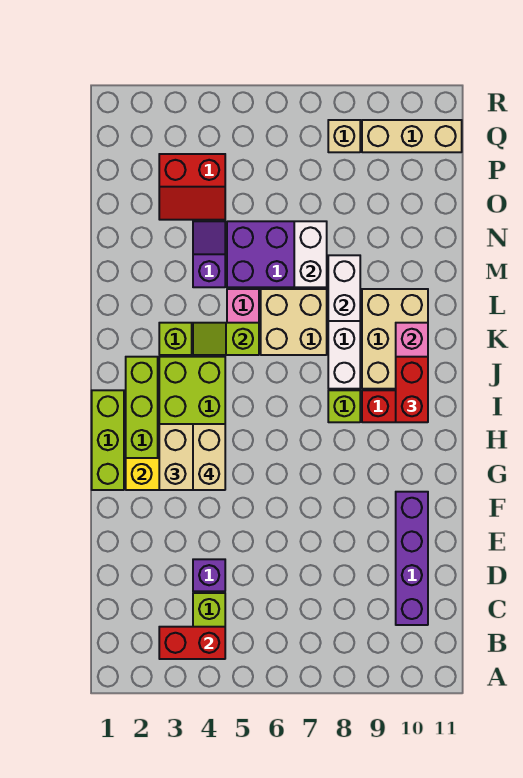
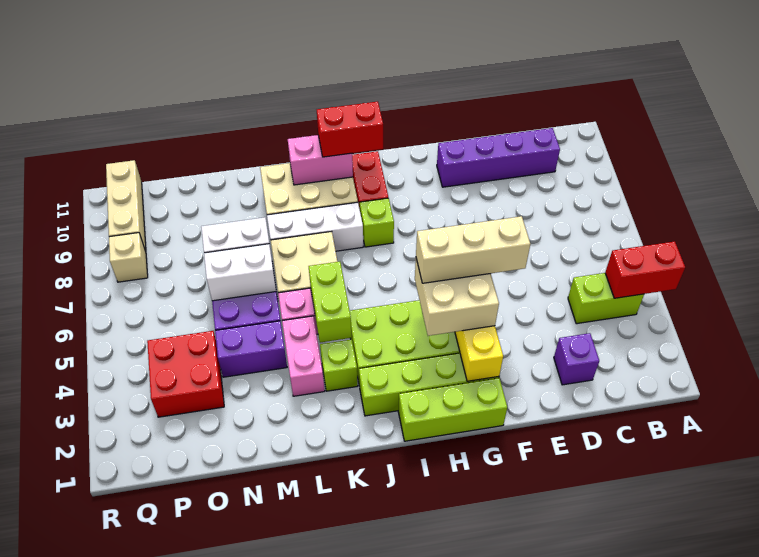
red 1x2 brick [159,627,225,659] -> red 1x2 brick turned to [605,241,685,298]
purple 1x1 brick [193,559,225,591] -> purple 1x1 brick moved to [554,333,599,385]
tan 1x2 brick [193,424,225,490] -> tan 1x3 brick [416,216,530,283]
lime 1x2 slope [193,323,259,355] -> lime 1x2 brick [309,262,352,343]
none -> pink 1x2 brick [282,316,325,396]
white 1x2 brick [328,255,360,321] -> white 1x2 brick moved to [204,244,276,301]
purple 1x2 slope [193,221,225,287] -> purple 1x2 brick [215,321,287,377]
red 2x2 slope [159,154,225,220] -> red 2x2 brick [147,331,224,417]

